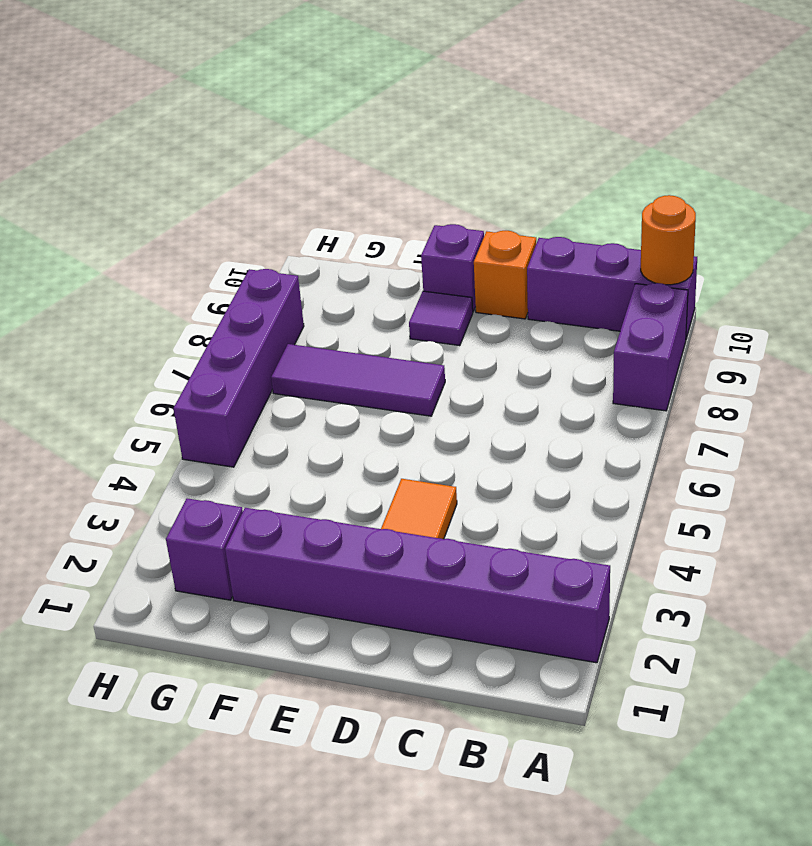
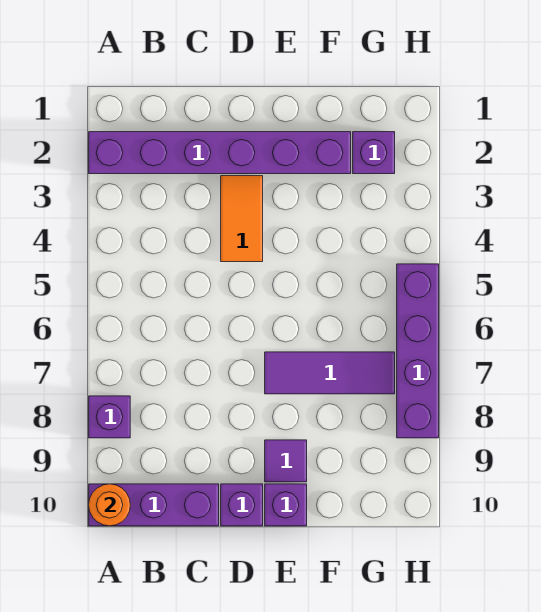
purple 1x2 brick [613,283,688,411] -> purple 1x1 brick [89,396,130,438]
orange 1x1 brick [474,231,536,319] -> purple 1x1 brick [221,484,263,526]

